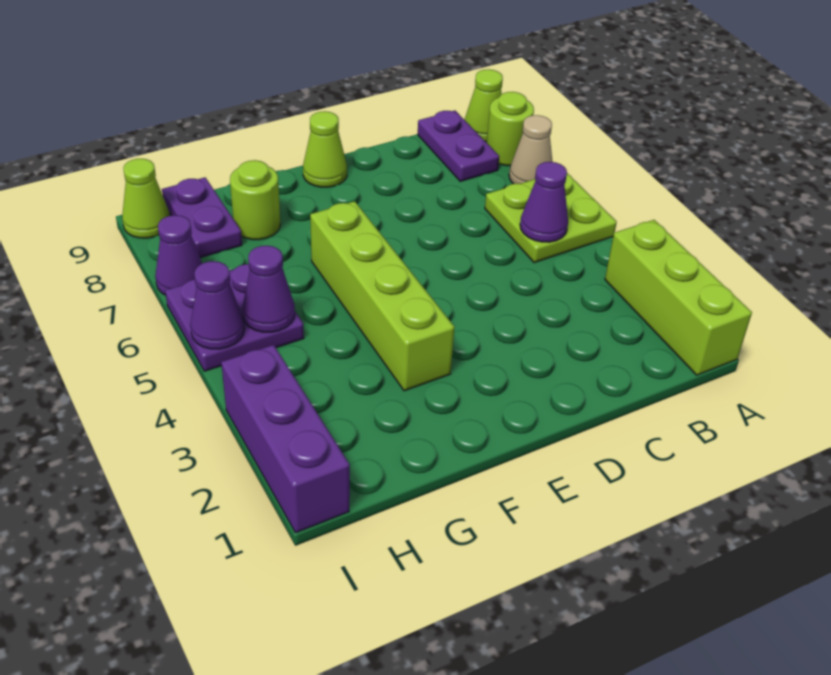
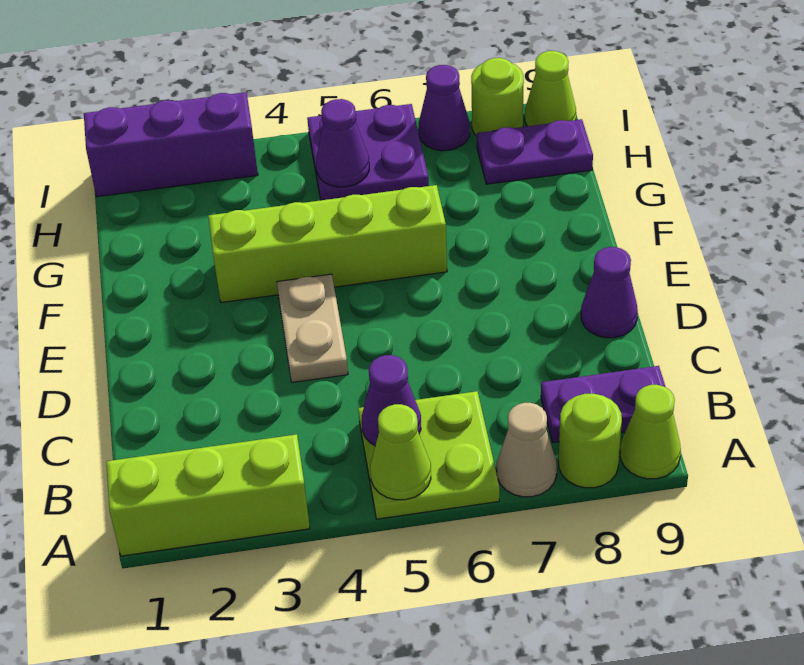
none -> tan 1x2 plate [277,274,348,382]
lime 1x1 cone [303,111,347,187] -> lime 1x1 cone moved to [370,404,431,500]
lime 1x1 round brick [230,160,280,240] -> lime 1x1 round brick moved to [471,58,524,136]
purple 1x1 cone [190,261,244,349] -> purple 1x1 cone moved to [581,247,638,338]

